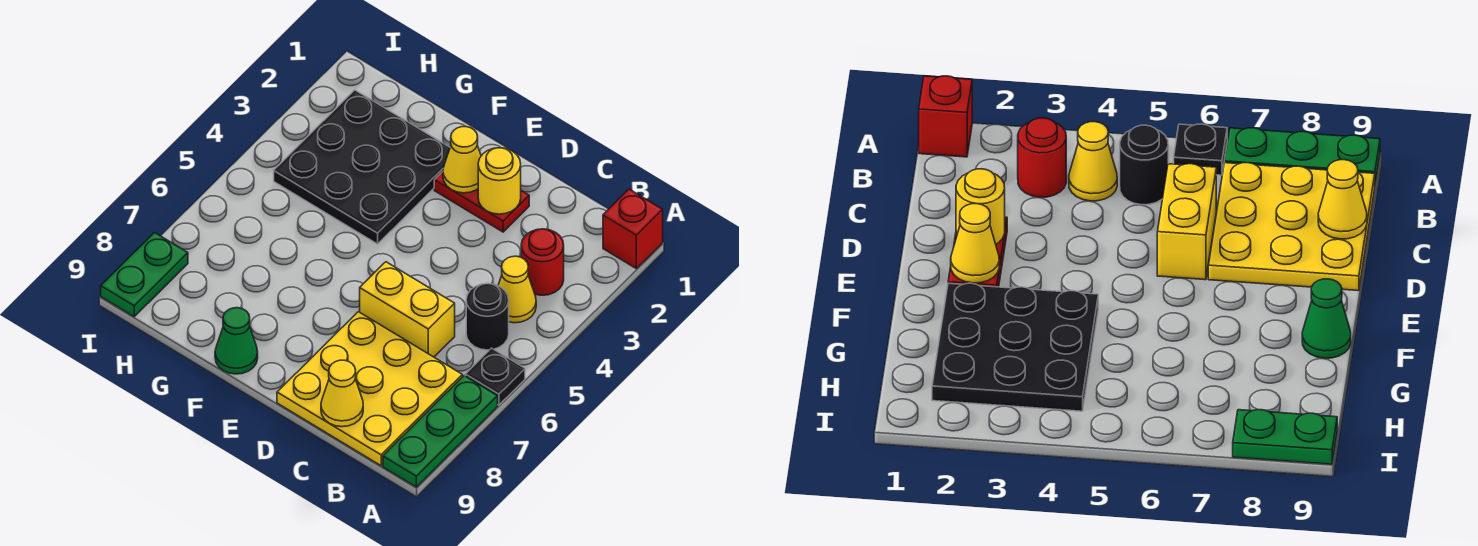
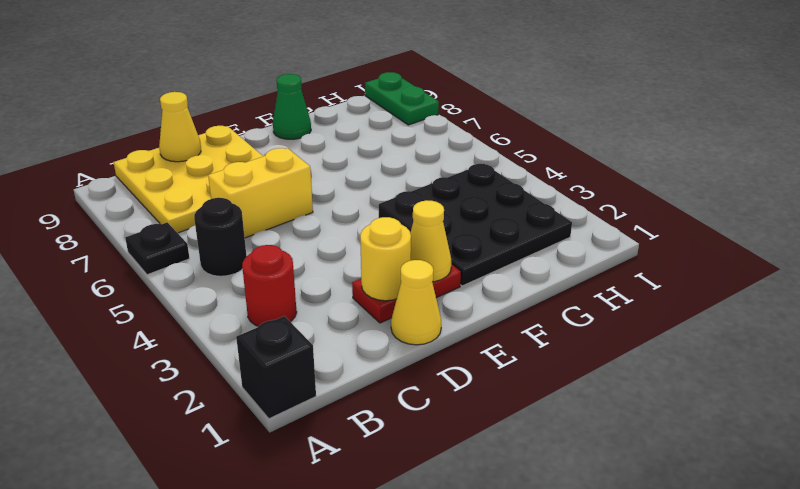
red 1x1 brick [603,189,663,268] -> black 1x1 brick [236,316,316,419]
green 1x3 plate [383,376,498,487] -> none
yellow 1x1 cone [498,256,536,323] -> yellow 1x1 cone moved to [391,260,441,345]

